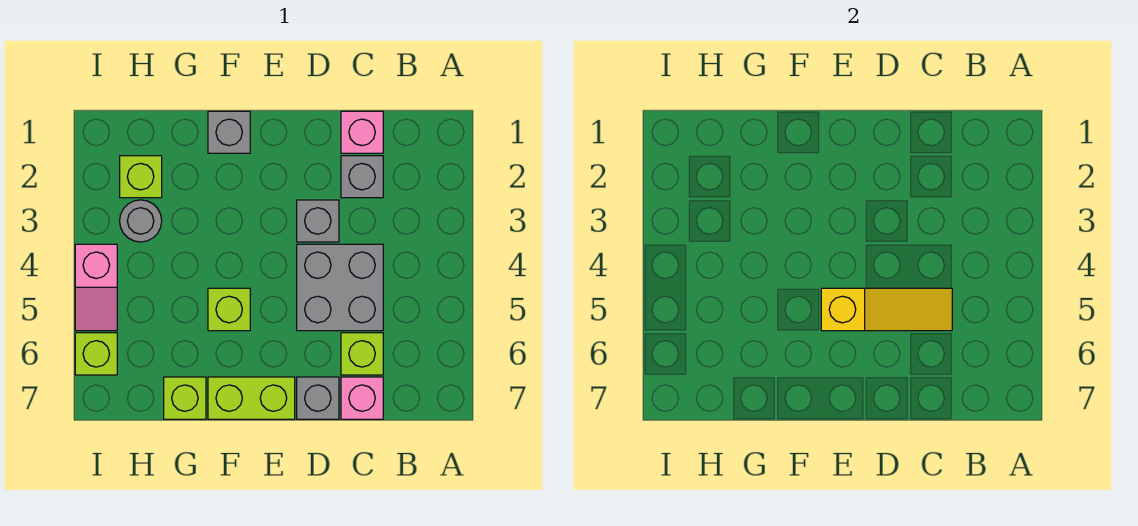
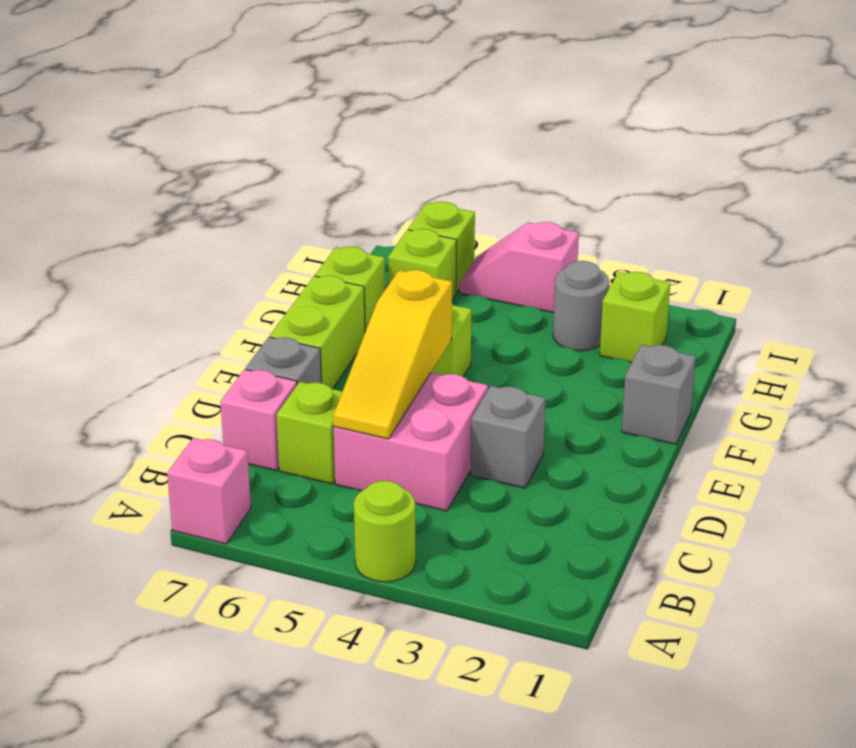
none -> lime 1x1 round brick [354,481,416,582]
pink 1x1 brick [341,111,383,153] -> pink 1x1 brick moved to [167,438,251,544]
grey 1x1 brick [341,156,383,198] -> none
grey 2x2 brick [297,244,383,331] -> pink 2x2 brick [334,373,488,511]
none -> lime 1x1 brick [388,229,457,299]

